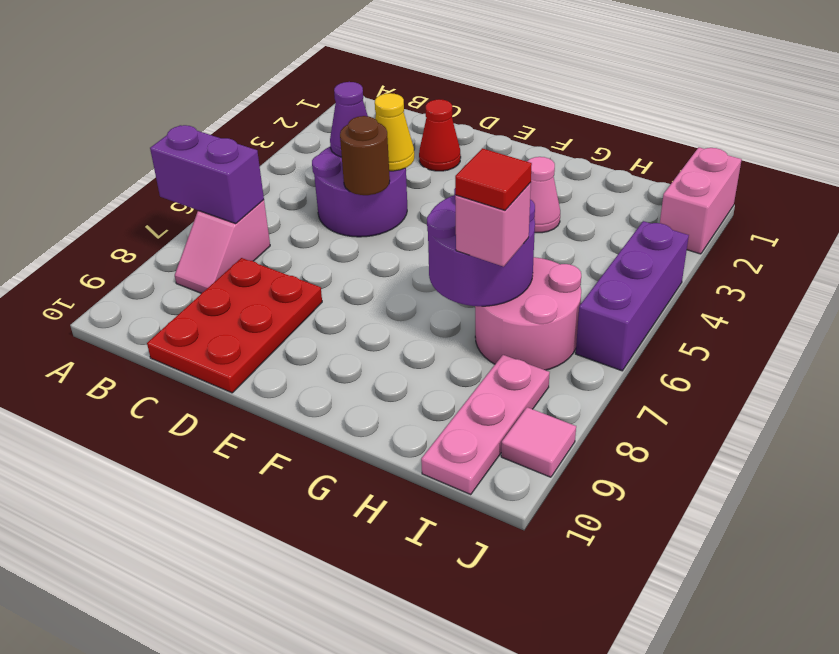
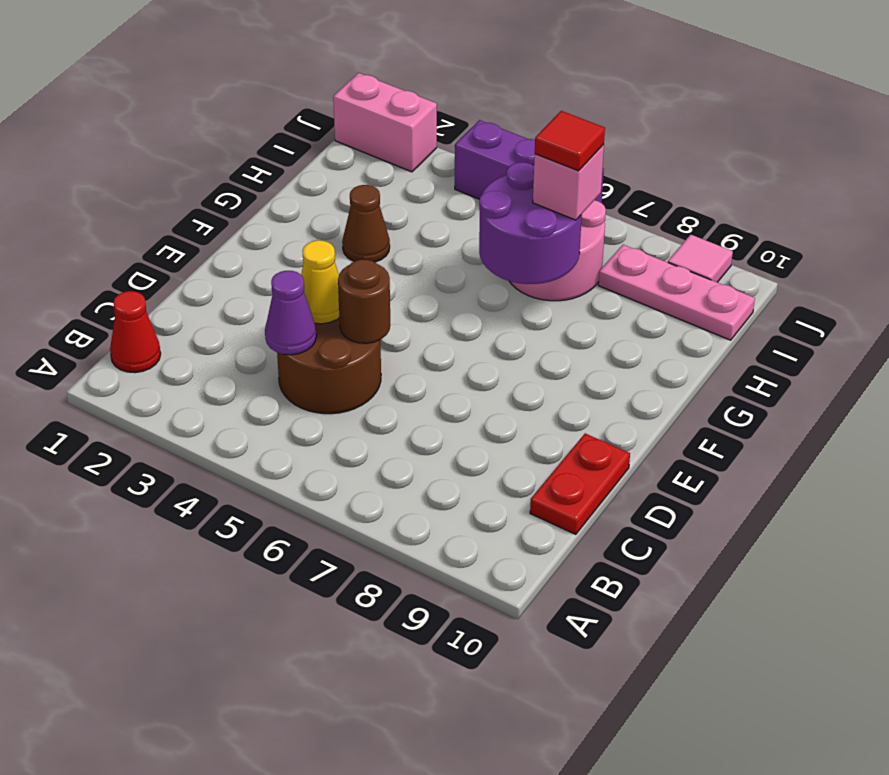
purple 1x2 brick [150,125,264,224] -> none
pink 1x2 slope [175,200,270,293] -> none
purple 2x2 round brick [312,146,407,237] -> brown 2x2 round brick [277,318,381,414]
red 2x3 plate [147,258,322,393] -> red 1x2 plate [530,433,630,534]
red 1x1 cone [419,99,461,171] -> red 1x1 cone moved to [110,291,161,373]
pink 1x1 cone [527,157,560,233] -> brown 1x1 cone [342,185,390,262]

